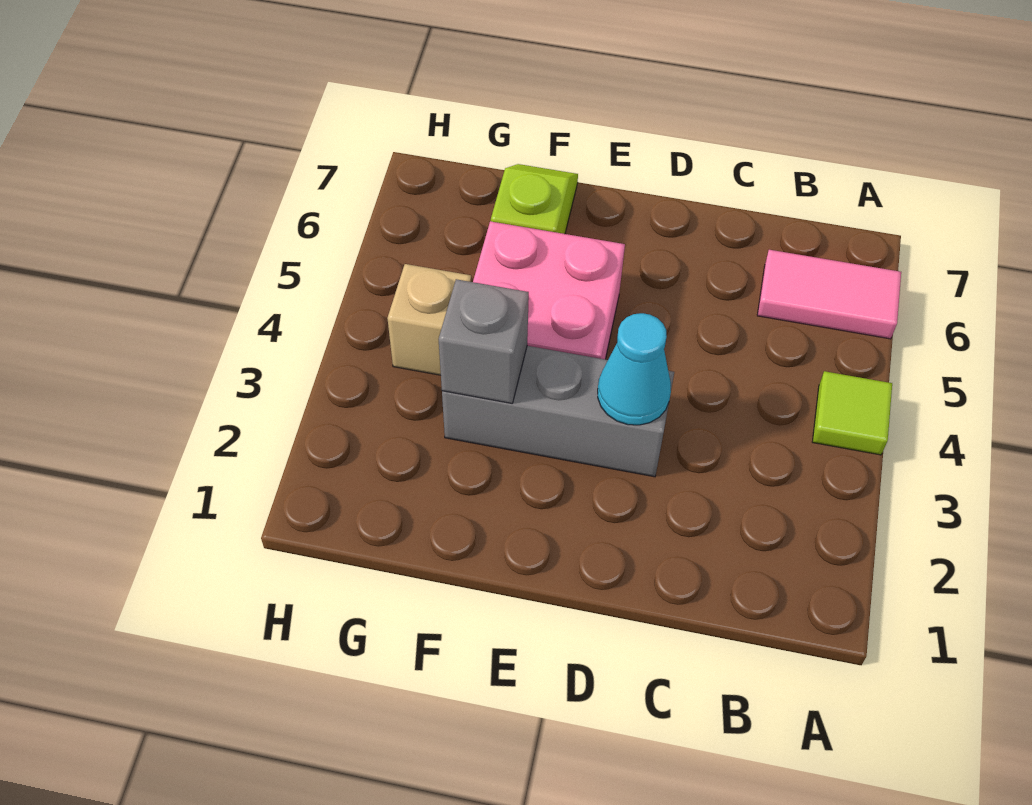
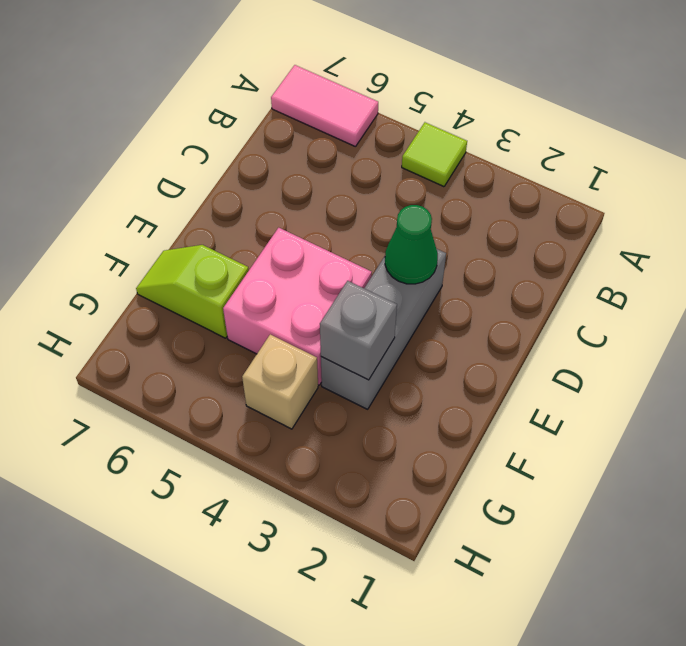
pink 1x2 tile [757,250,901,339] -> pink 1x2 tile turned to [271,65,378,147]
cyan 1x1 cone [598,313,671,425] -> green 1x1 cone [385,205,438,284]

